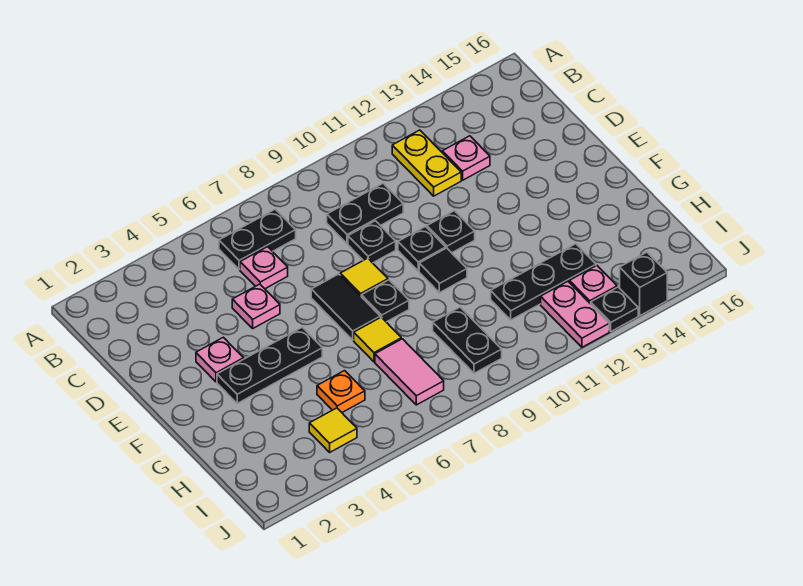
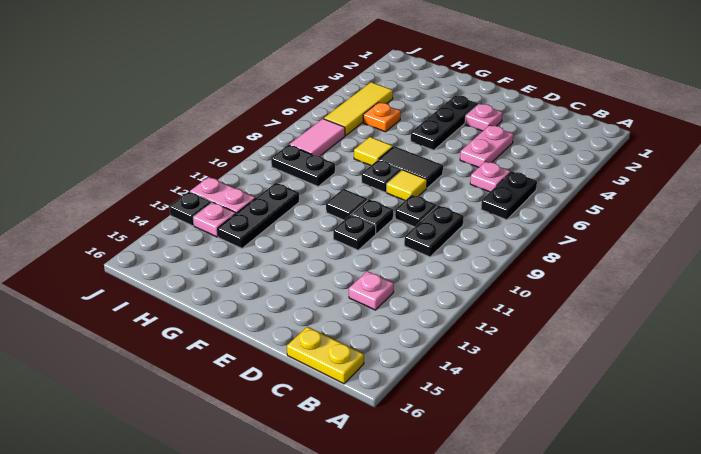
yellow 1x2 plate [392,130,461,196] -> yellow 1x2 plate moved to [287,327,364,384]
pink 1x1 plate [232,284,280,328] -> pink 1x2 plate [460,125,514,167]
pink 1x2 tile [375,339,444,405] -> pink 1x2 tile turned to [289,119,345,156]
yellow 1x1 tile [309,408,357,452] -> yellow 1x3 tile [324,82,393,136]
black 1x1 brick [620,252,667,316] -> none

